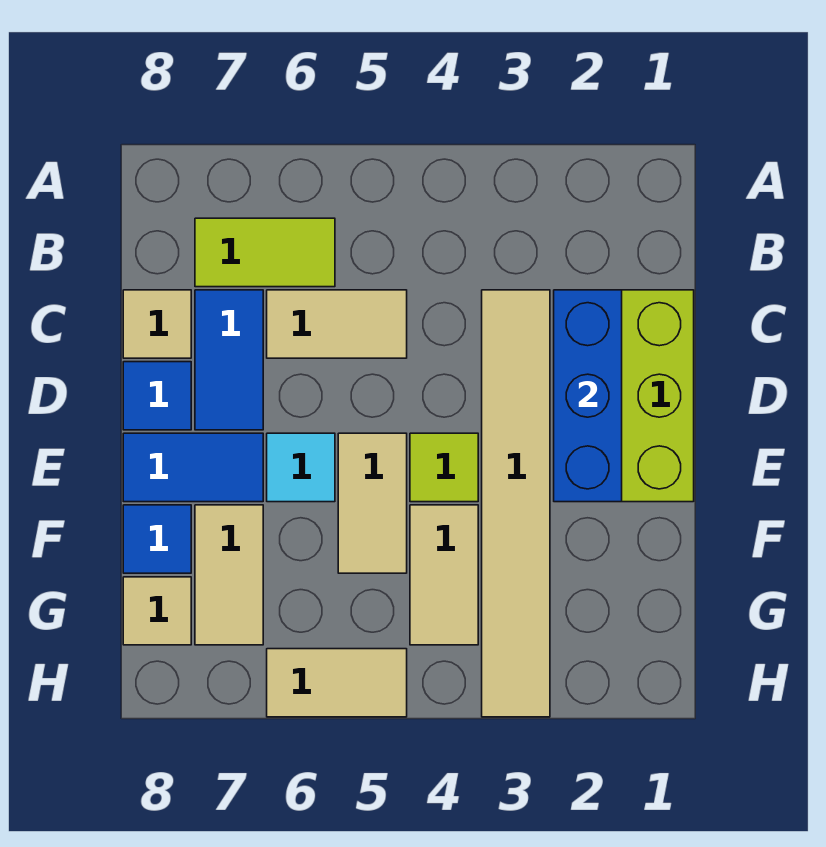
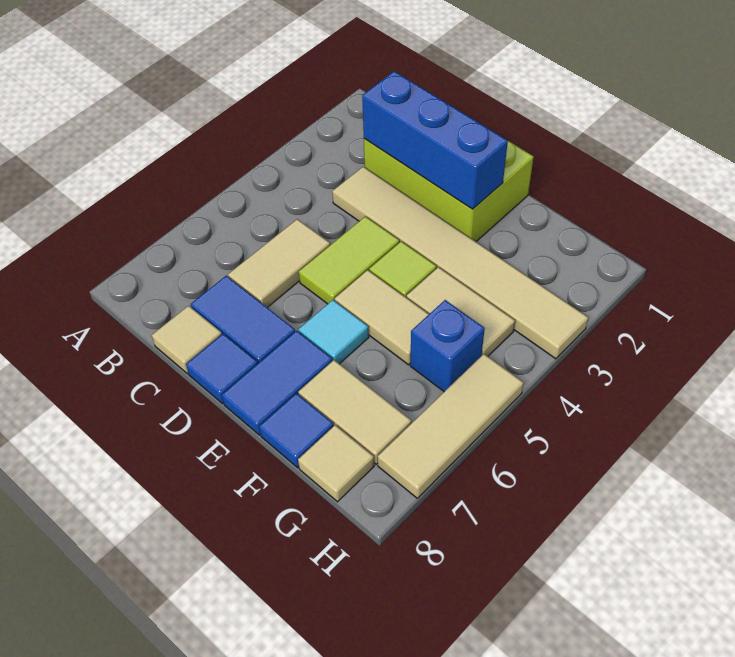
lime 1x2 tile [195,218,335,287] -> lime 1x2 tile moved to [299,216,399,304]
none -> blue 1x1 brick [410,300,485,392]
tan 1x2 tile [267,649,407,717] -> tan 1x3 tile [378,354,524,498]

